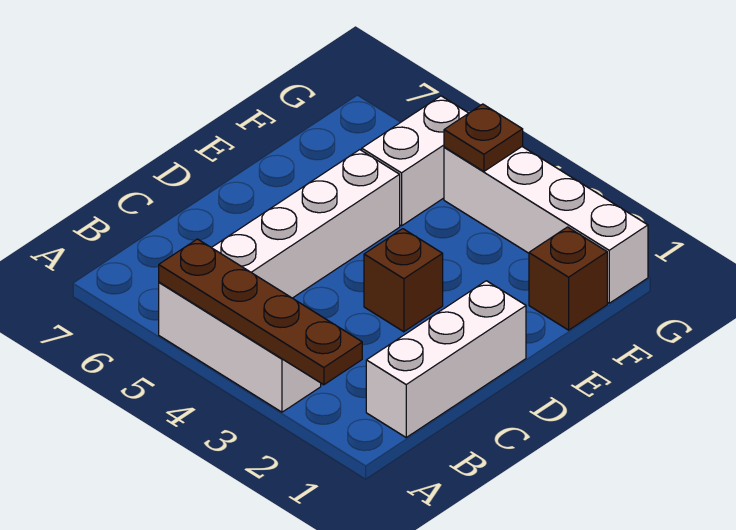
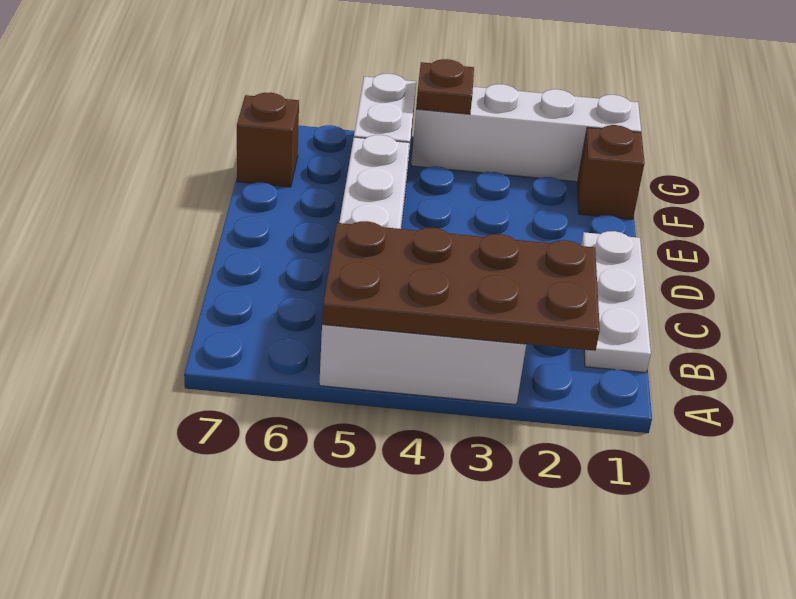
brown 1x4 plate [159,239,362,385] -> brown 2x4 plate [322,221,600,351]
white 1x3 brick [366,281,526,437] -> white 1x3 plate [581,231,651,373]
brown 1x1 brick [364,229,443,332] -> brown 1x1 brick moved to [237,93,299,187]

